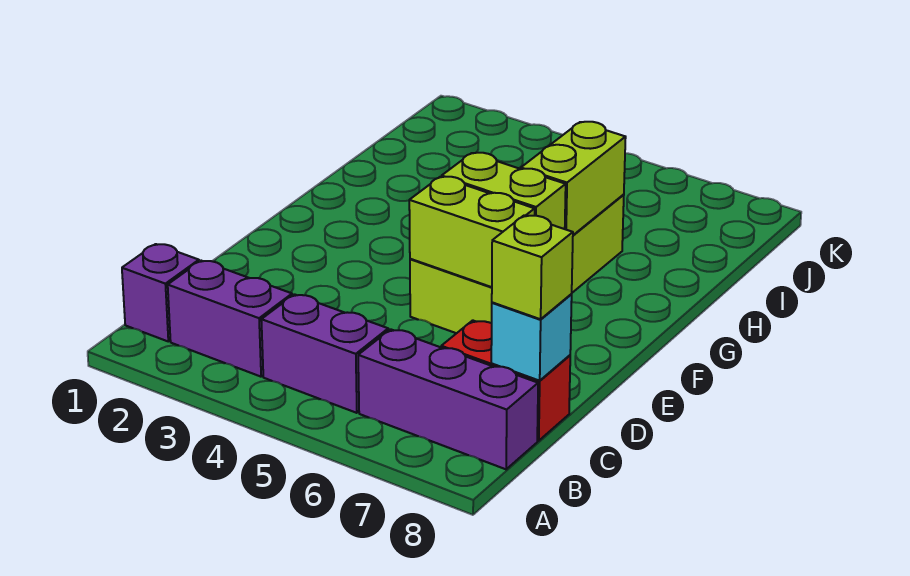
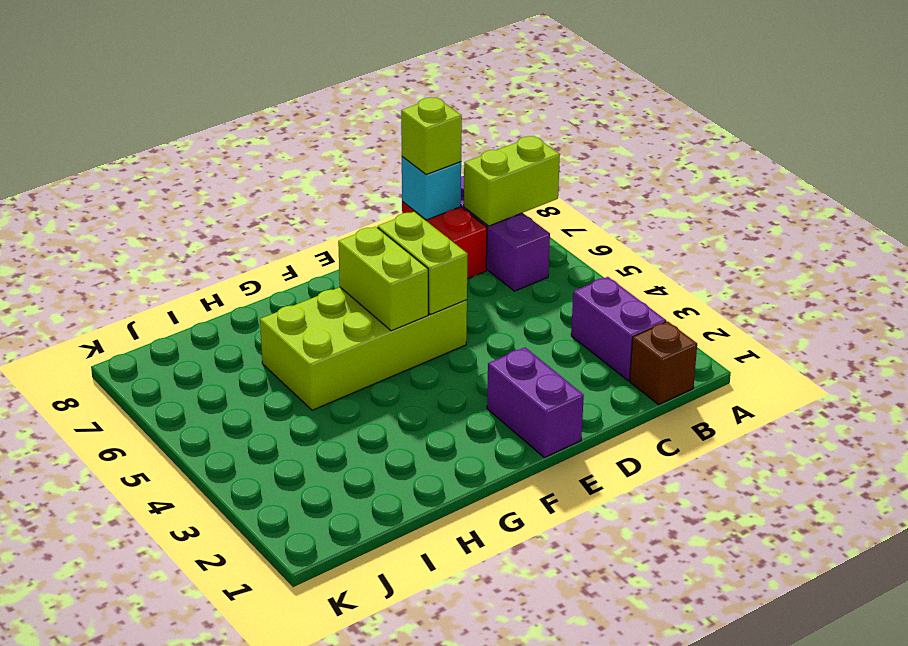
purple 1x1 brick [122,244,199,341] -> brown 1x1 brick [630,321,697,404]
purple 1x2 brick [261,294,388,413] -> purple 1x2 brick moved to [487,347,584,458]
lime 1x2 brick [521,122,626,235] -> lime 1x2 brick moved to [464,136,560,226]

